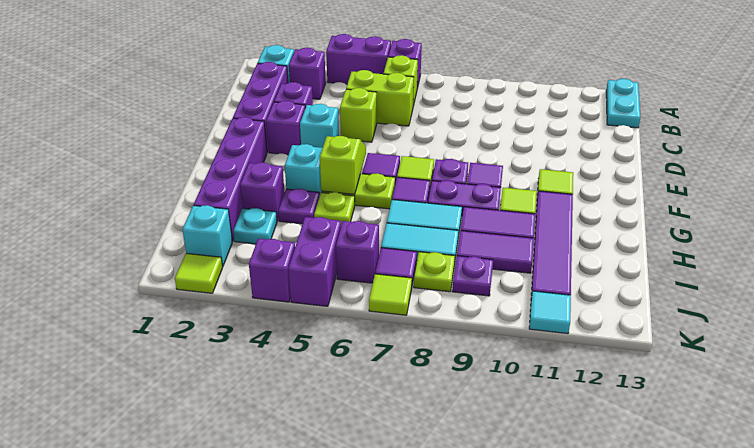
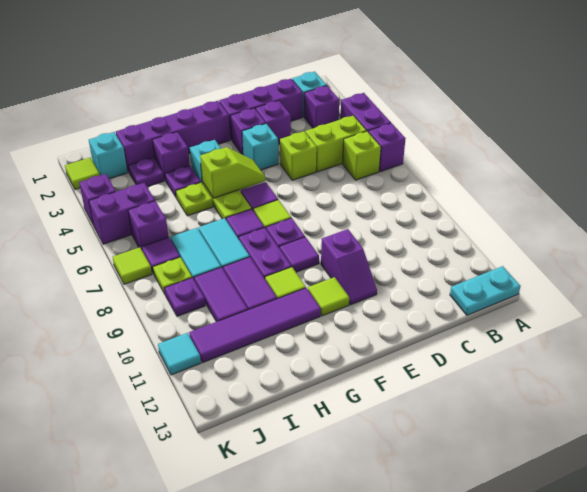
lime 1x2 brick [346,70,414,126] -> lime 1x2 brick turned to [305,115,367,172]
none -> purple 1x2 slope [321,229,377,305]
cyan 1x1 plate [233,208,277,244] -> purple 1x1 plate [128,157,164,187]

